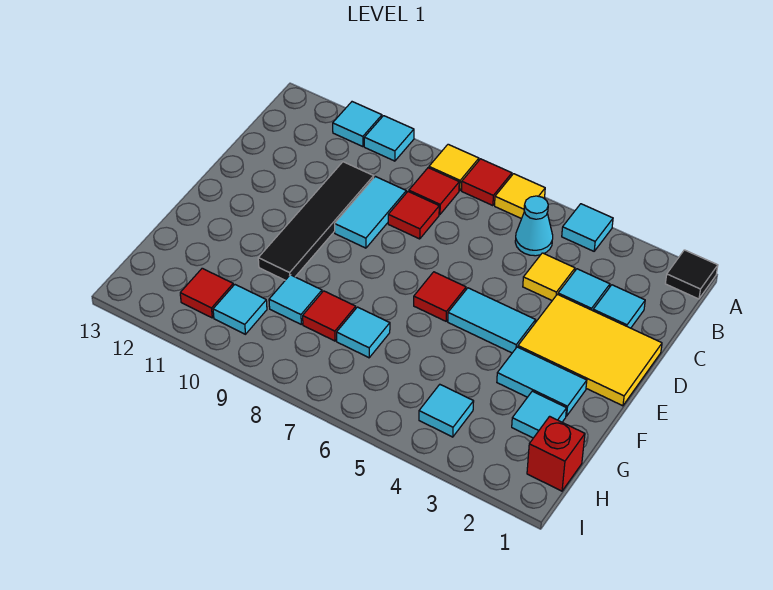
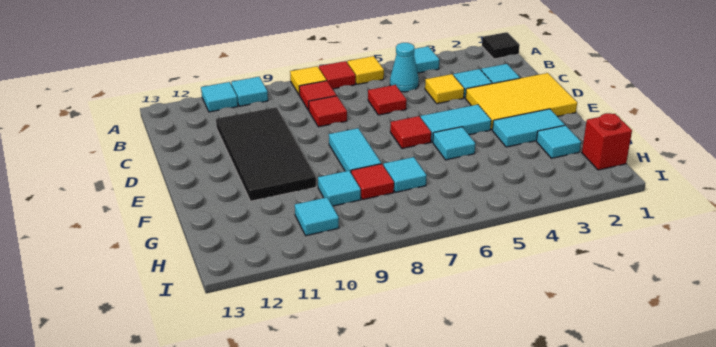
cyan 1x2 tile [335,176,406,248] -> cyan 1x2 tile moved to [329,128,381,172]
black 1x4 tile [258,162,374,280] -> black 2x4 tile [216,107,316,201]
cyan 1x1 tile [419,385,474,437] -> cyan 1x1 tile moved to [433,127,475,160]
red 1x1 tile [180,268,233,318] -> red 1x1 tile moved to [368,85,407,115]

